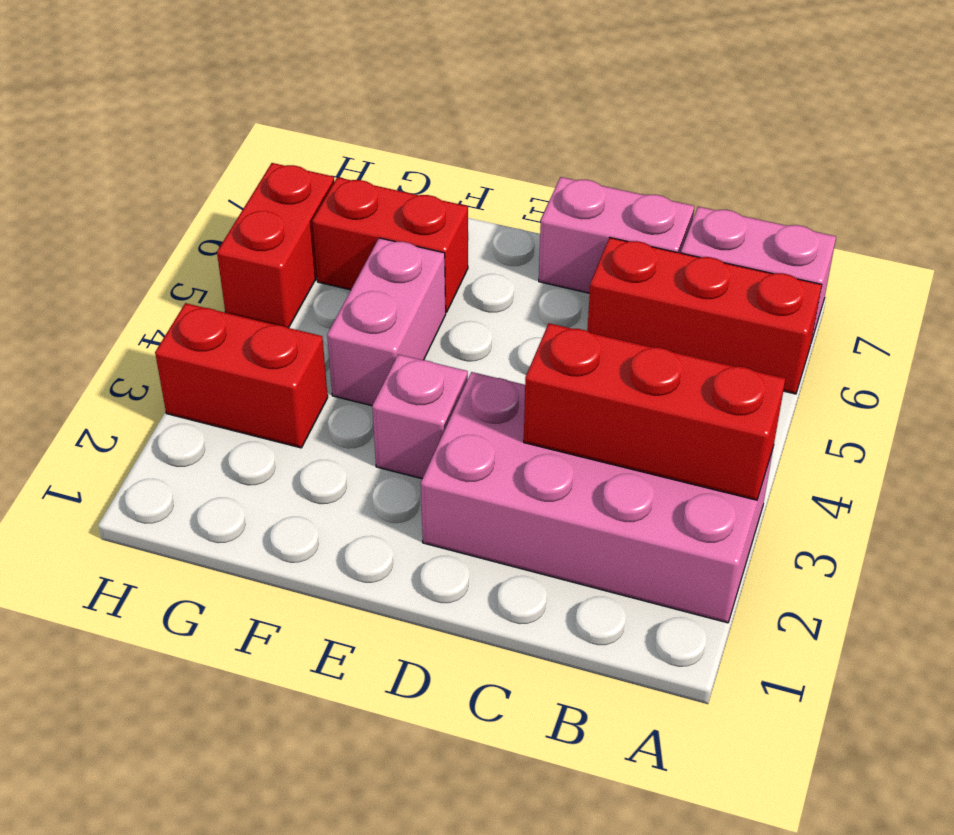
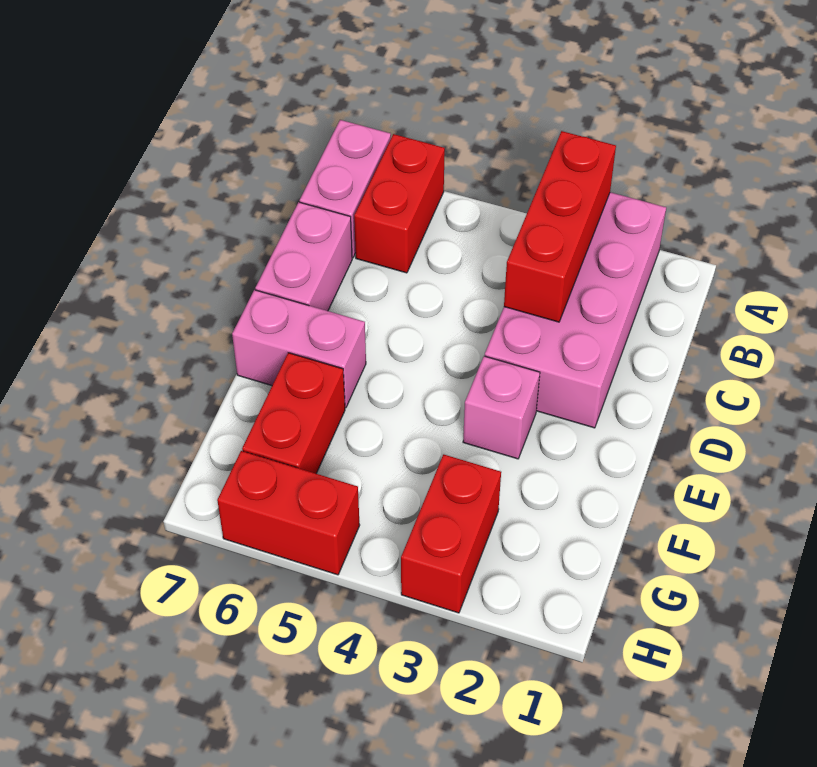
red 1x3 brick [587,238,822,394] -> red 1x2 brick [354,134,445,273]
pink 1x2 brick [327,238,446,406] -> pink 1x2 brick moved to [232,290,366,408]

